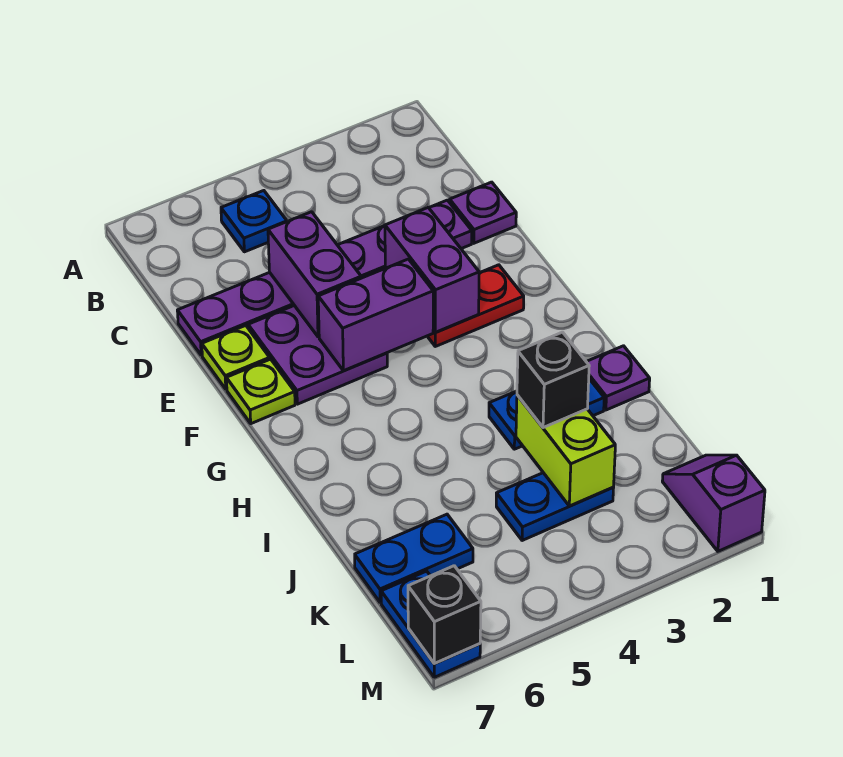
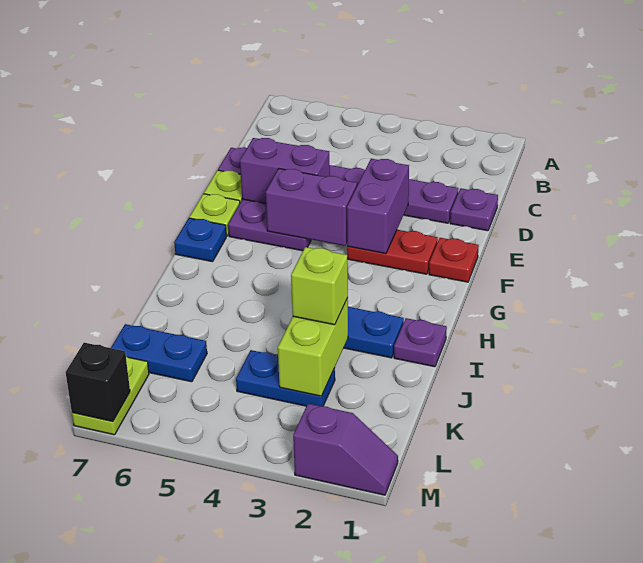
blue 1x1 plate [221,191,287,252] -> blue 1x1 plate moved to [174,218,226,262]
purple 1x2 brick [268,212,361,337] -> purple 1x2 brick turned to [240,138,330,204]
none -> red 1x1 plate [429,238,479,282]
black 1x1 brick [517,332,589,428] -> lime 1x1 brick [291,247,348,325]
purple 1x2 slope [662,455,765,551] -> purple 1x2 slope turned to [293,404,398,495]
blue 1x2 plate [381,571,480,677] -> lime 1x2 plate [72,357,149,435]

